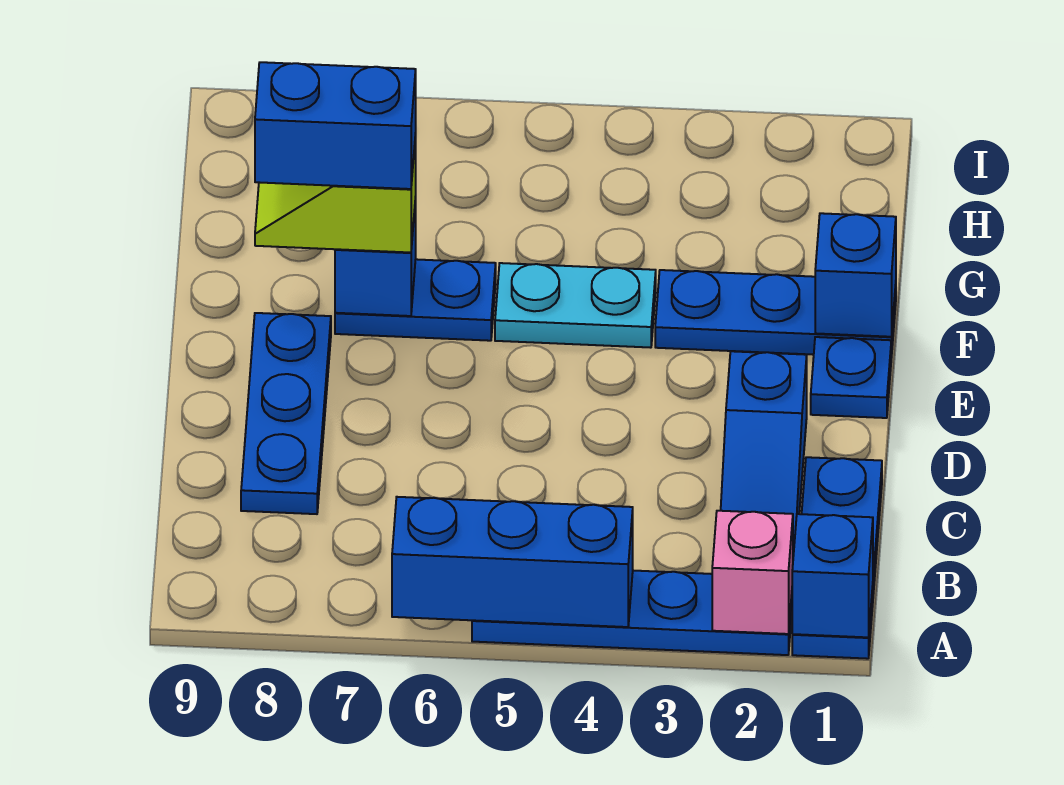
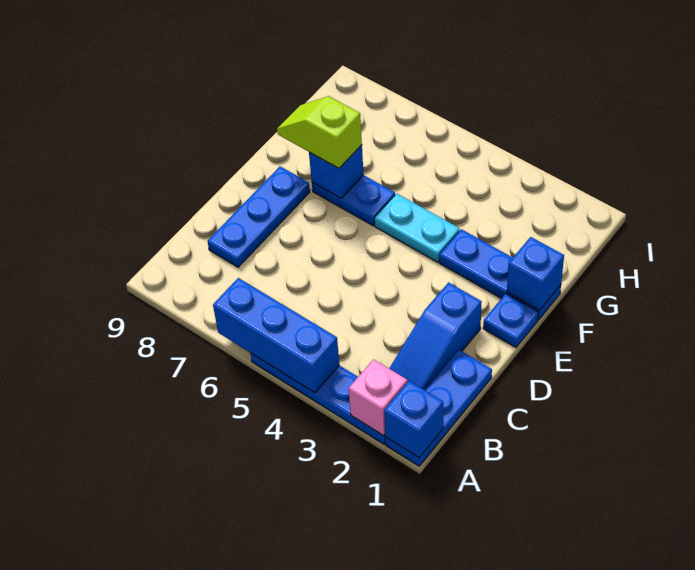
blue 1x2 brick [255,62,416,189] -> none

